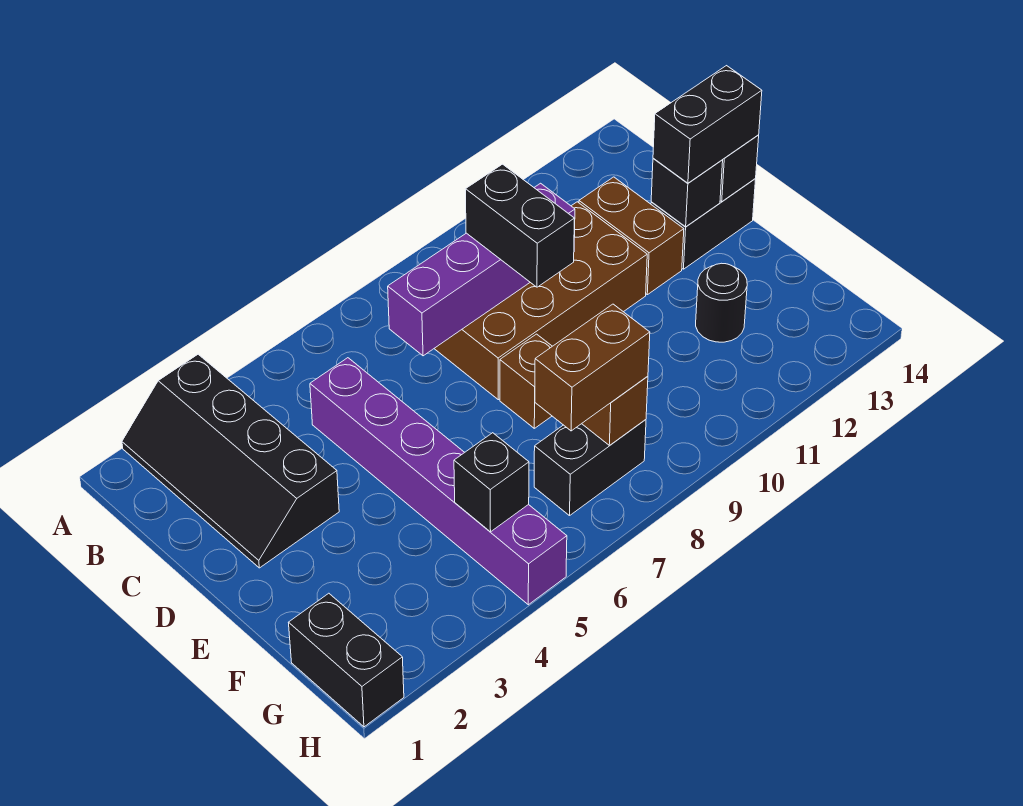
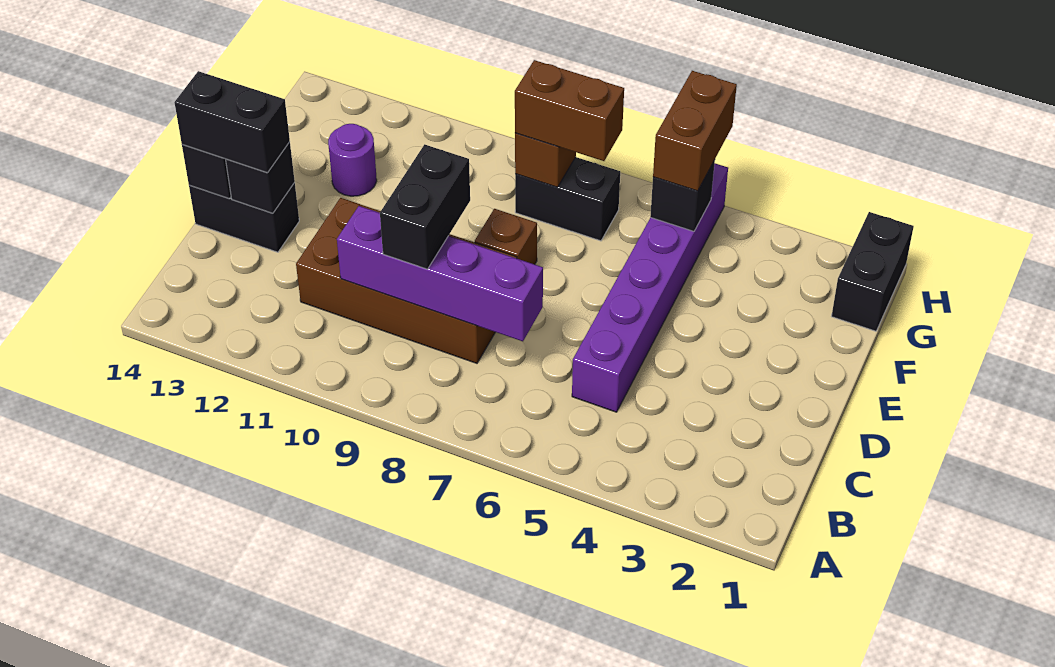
black 2x4 slope [122,354,339,568] -> none
brown 1x2 brick [579,177,684,295] -> brown 1x2 brick moved to [653,71,737,191]
black 1x1 round brick [696,263,747,342] -> purple 1x1 round brick [328,124,377,196]

